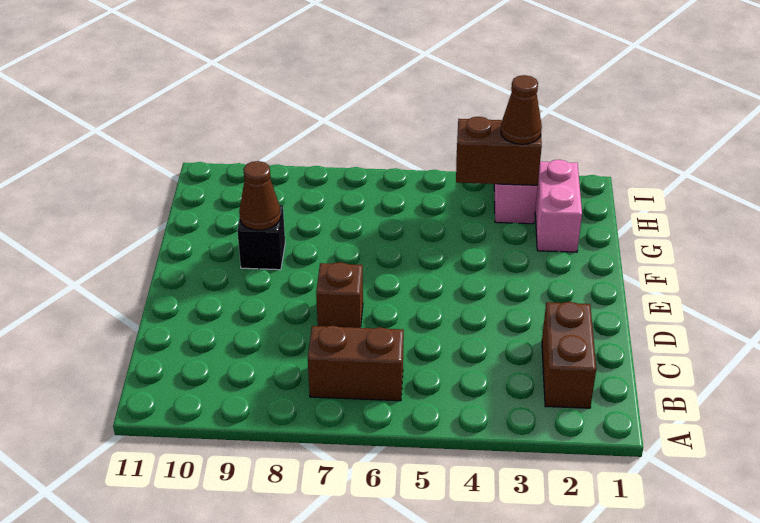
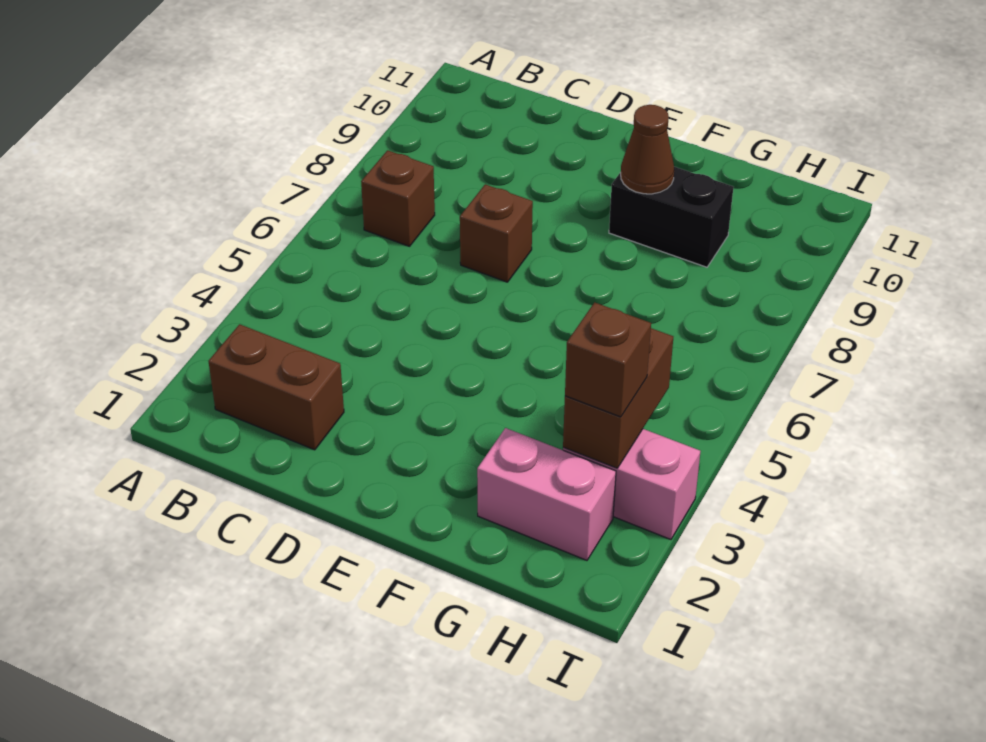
brown 1x2 brick [308,326,404,401] -> brown 1x1 brick [361,150,435,246]
black 1x1 brick [237,205,285,270] -> black 1x2 brick [609,167,733,267]
brown 1x1 cone [501,75,542,144] -> brown 1x1 brick [565,302,651,417]

